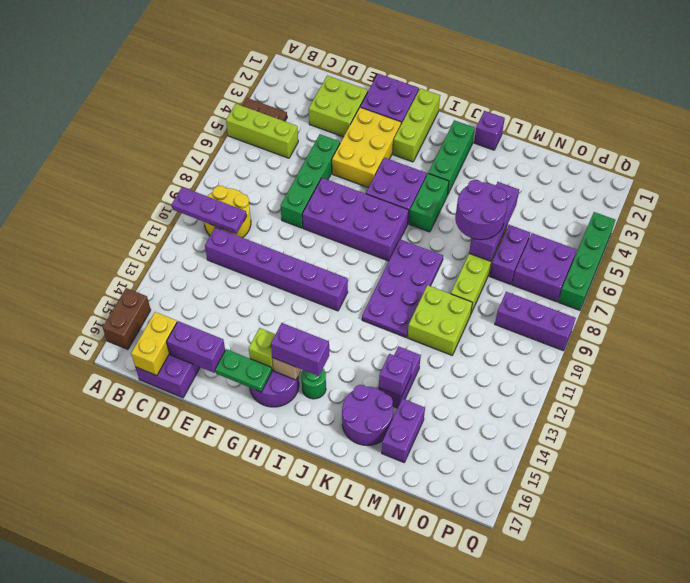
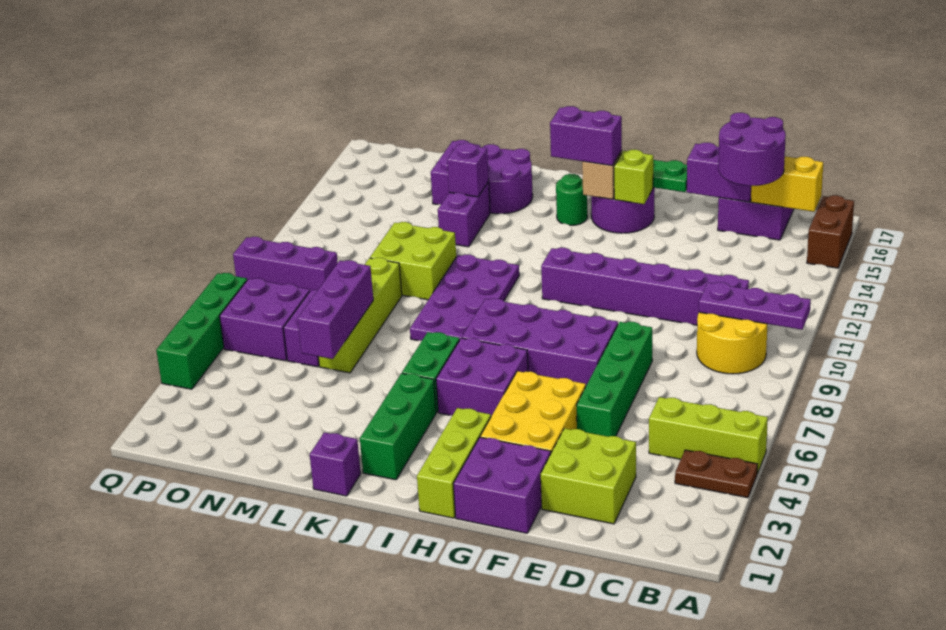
yellow 1x2 brick [131,312,177,376] -> yellow 1x2 brick turned to [751,156,823,212]
purple 2x2 round brick [455,180,507,240] -> purple 2x2 round brick moved to [718,113,786,186]

